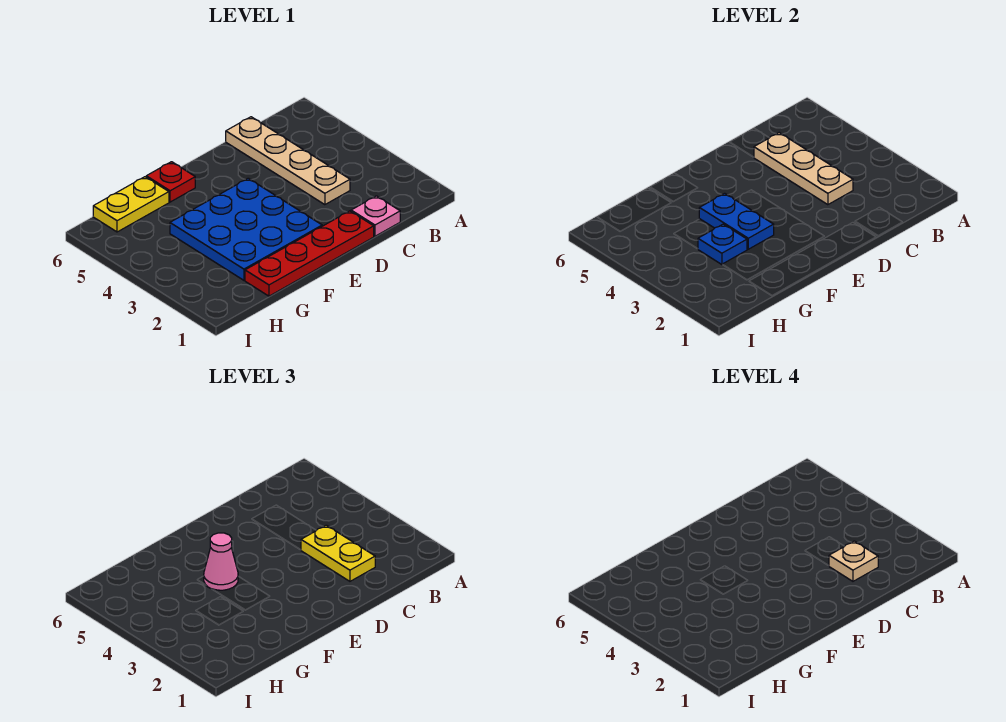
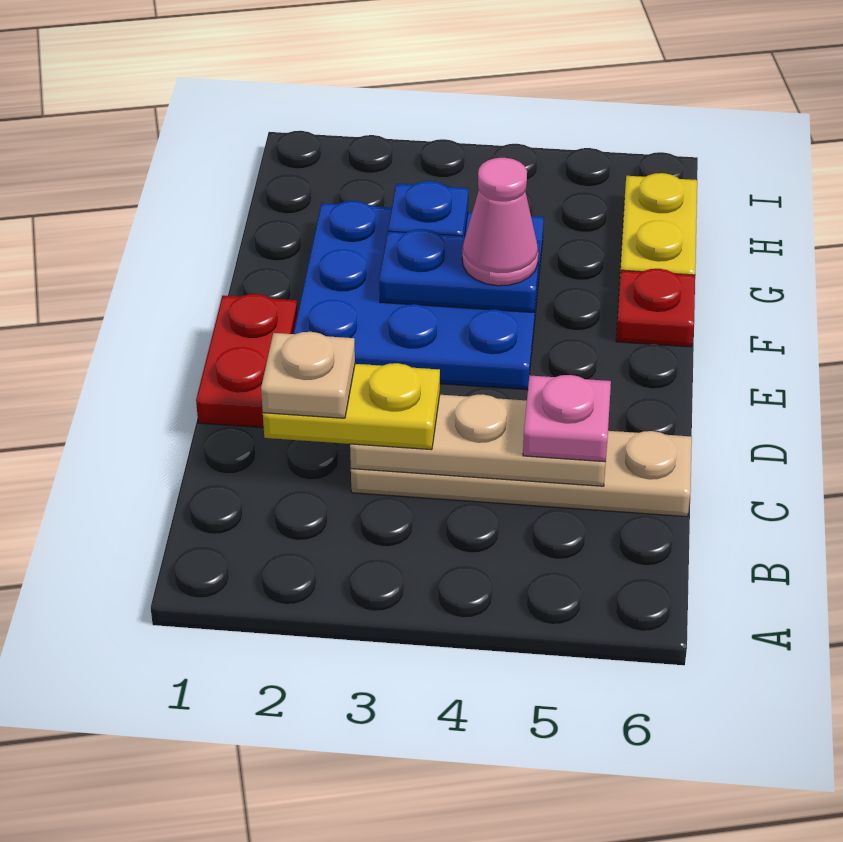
pink 1x1 plate [351,196,400,236] -> pink 1x1 plate moved to [523,375,611,462]
red 1x4 plate [245,211,374,296] -> red 1x2 plate [196,294,297,428]

